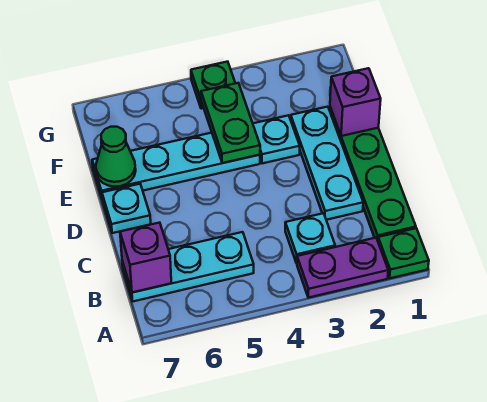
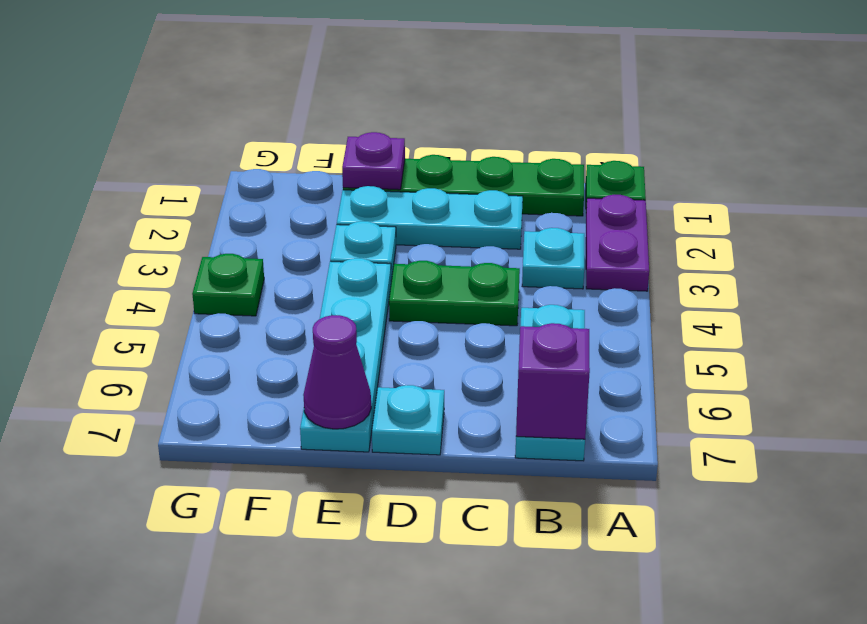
purple 1x1 brick [330,68,381,136] -> purple 1x1 plate [342,132,405,190]
green 1x2 plate [201,83,260,163] -> green 1x2 plate moved to [389,261,520,326]
green 1x1 cone [96,127,136,187] -> purple 1x1 cone [303,315,371,429]

